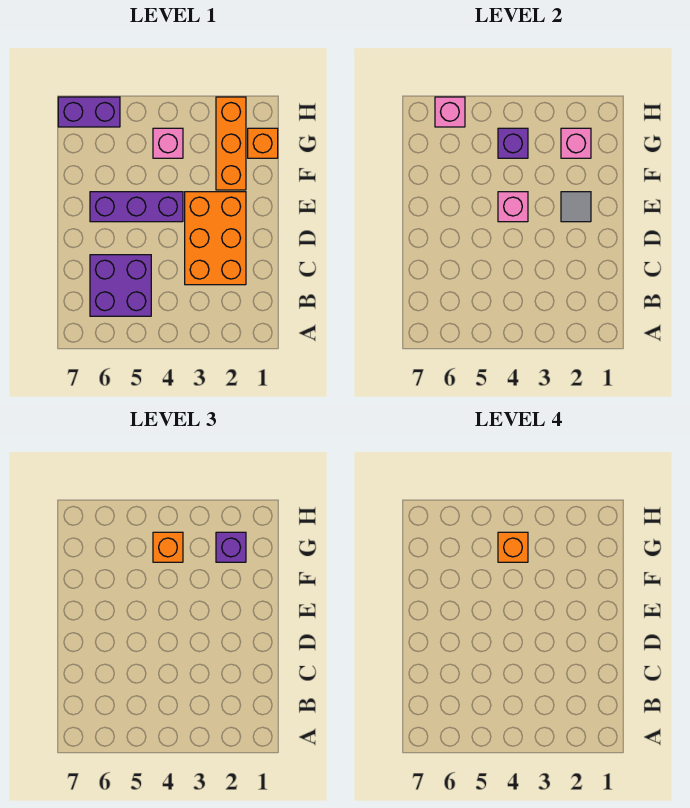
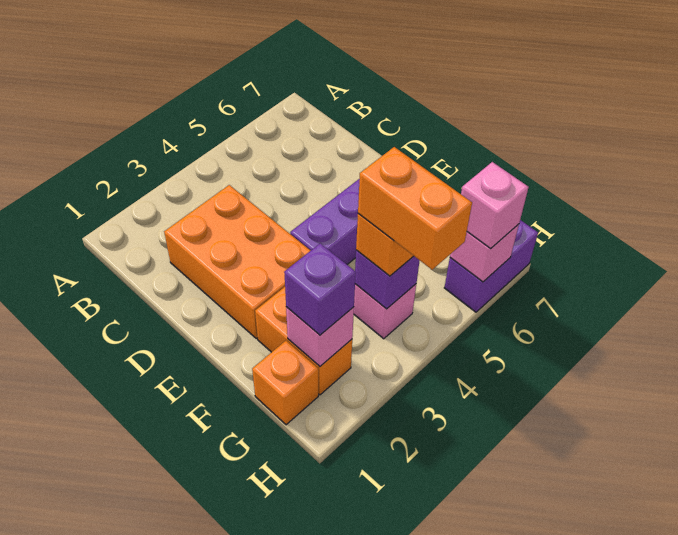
purple 2x2 brick [90,255,151,316] -> none
grey 1x1 tile [561,192,591,222] -> none
pink 1x1 brick [498,192,528,222] -> pink 1x1 brick moved to [461,162,529,249]
orange 1x3 brick [216,97,246,190] -> orange 1x2 brick [255,287,352,395]
orange 1x1 brick [498,532,528,562] -> orange 1x2 brick [358,147,472,270]

